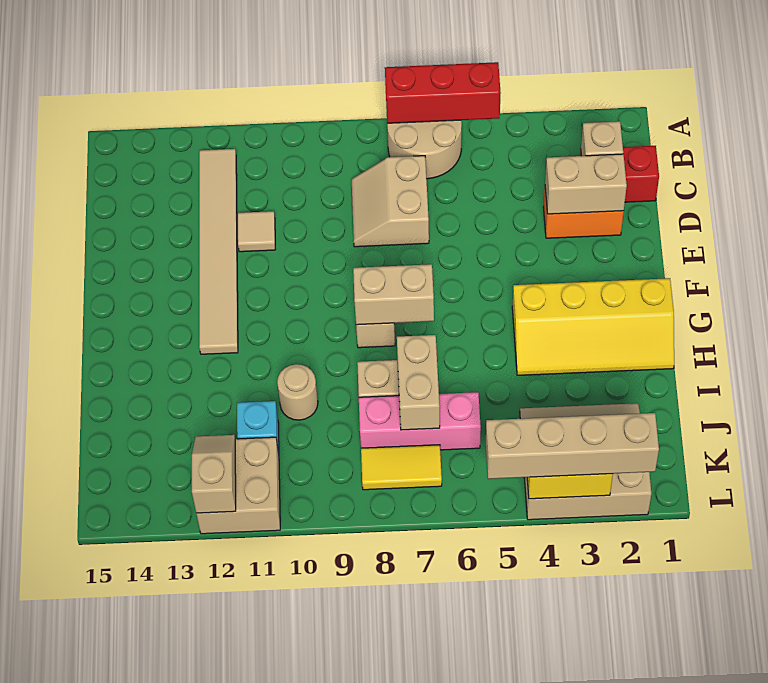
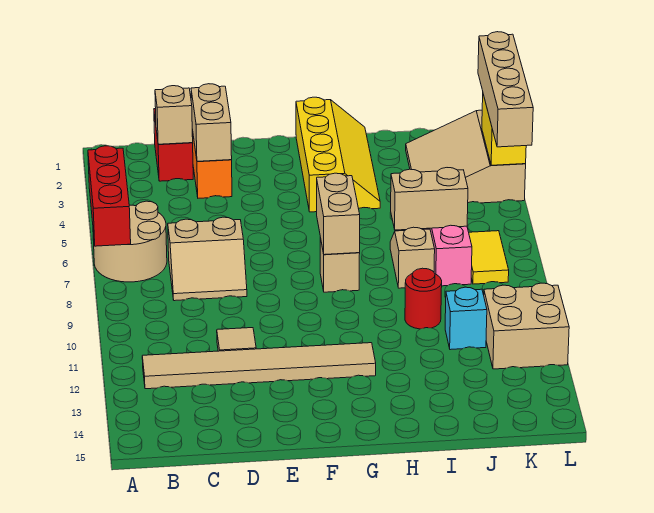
tan 1x1 round brick [277,364,318,420] -> red 1x1 round brick [405,268,442,329]
tan 1x2 slope [192,435,236,513] -> none

